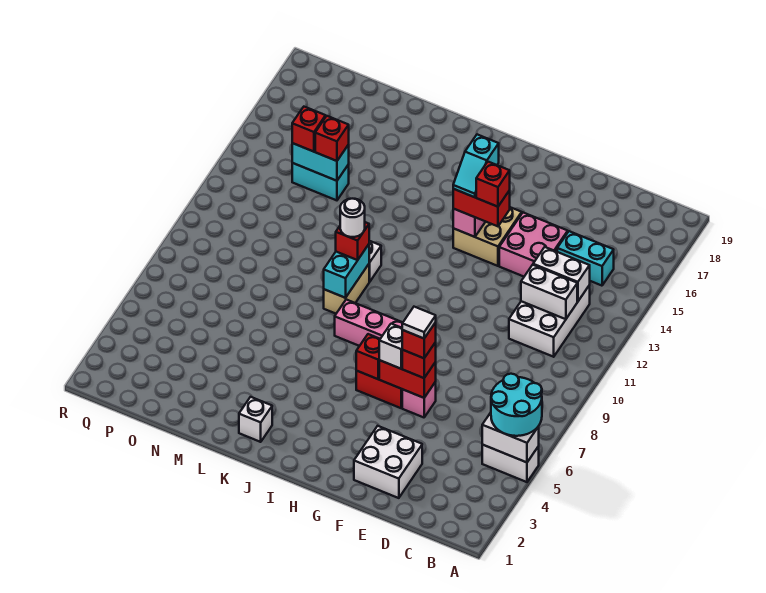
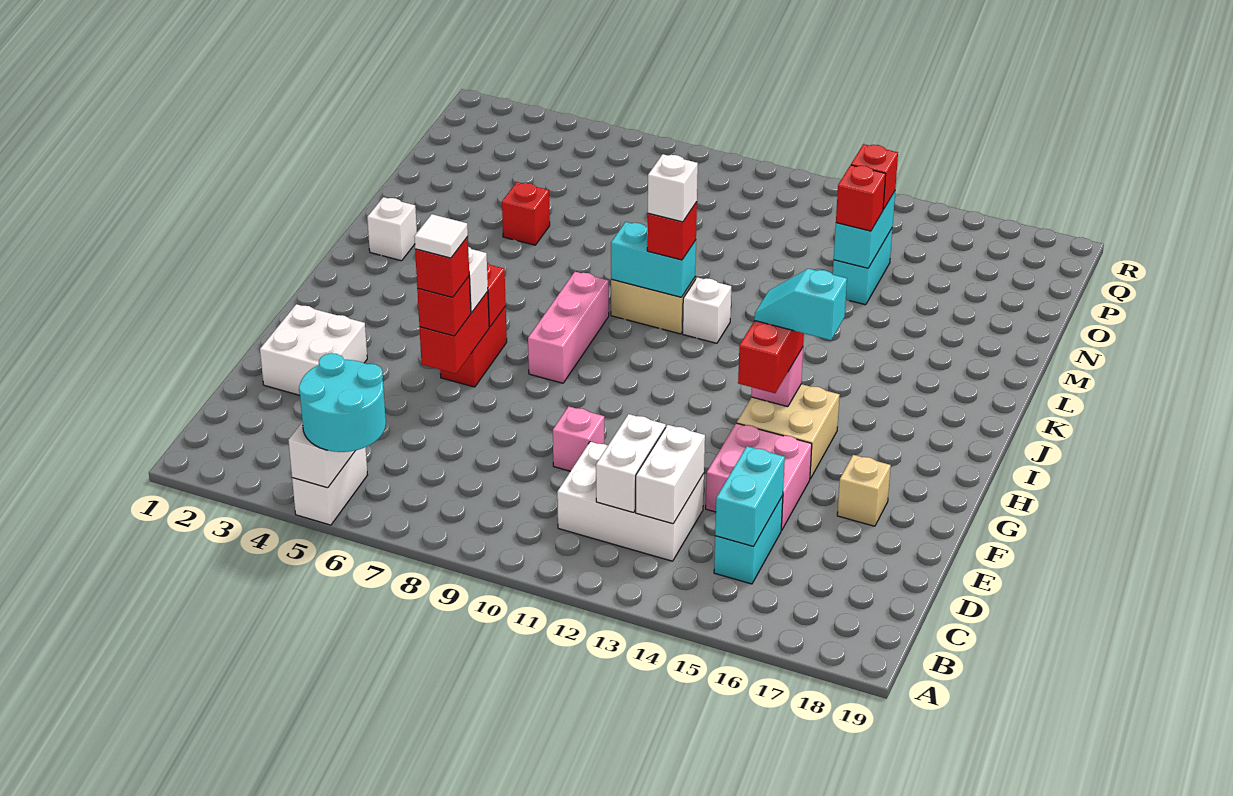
none -> cyan 1x2 brick [715,446,785,546]
pink 1x1 brick [402,382,436,417] -> pink 1x1 brick moved to [553,406,604,471]
none -> tan 1x1 brick [837,455,891,526]
red 1x1 brick [476,162,510,207] -> red 1x1 brick moved to [502,182,550,245]
white 1x1 round brick [340,199,365,237] -> white 1x1 brick [648,154,698,222]

